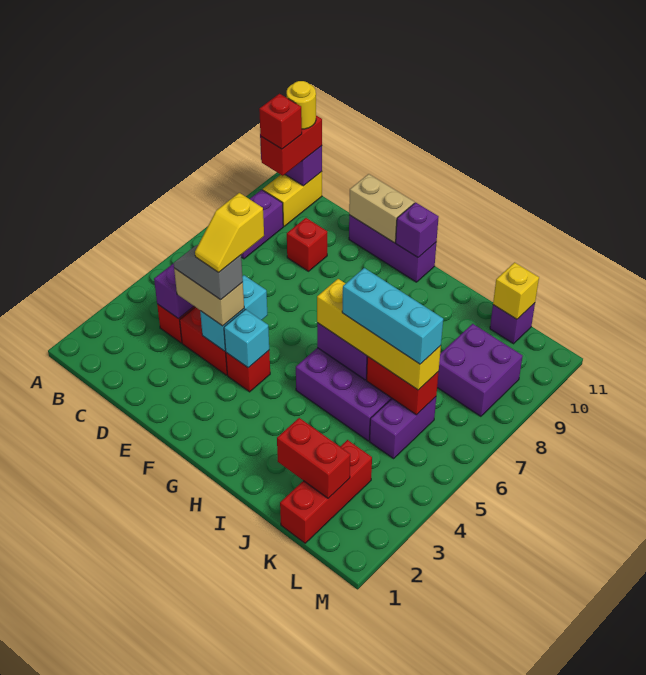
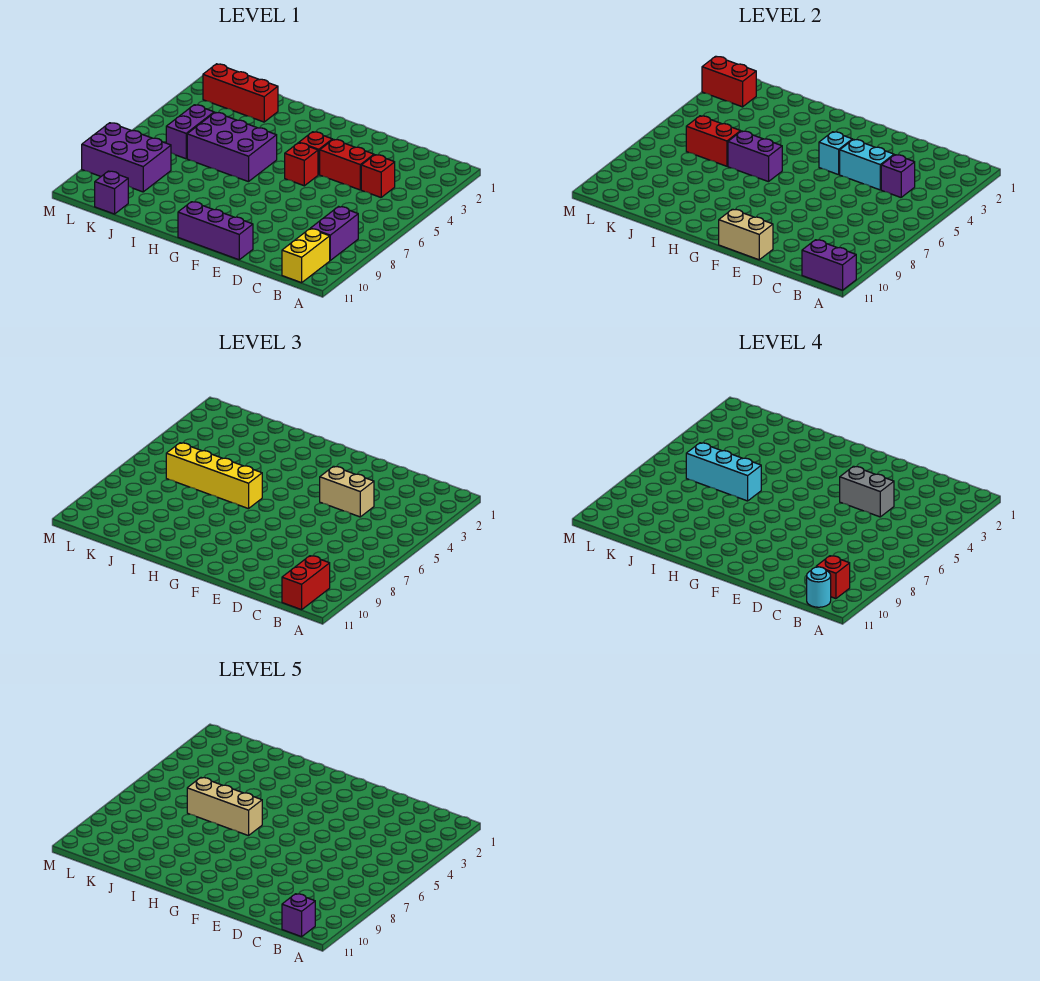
yellow 1x1 round brick [287,81,316,129] -> cyan 1x1 round brick [807,567,831,607]
grey 1x2 slope [174,245,243,300] -> grey 1x2 brick [840,466,894,517]
red 1x1 brick [287,218,327,271] -> red 1x1 brick moved to [285,143,318,186]
cyan 1x2 brick [200,275,267,351] -> cyan 1x2 brick turned to [840,139,894,190]
yellow 1x2 slope [195,193,264,272] -> none
purple 1x1 brick [396,202,438,257] -> purple 1x1 brick moved to [282,894,315,937]
none -> tan 1x3 brick [187,778,262,836]
red 1x2 brick [277,418,350,498] -> red 1x2 brick moved to [702,56,756,107]
red 1x3 brick [280,440,372,543] -> red 1x3 brick turned to [203,64,278,122]
purple 2x2 brick [437,324,523,416] -> purple 2x3 brick [82,123,171,192]
yellow 1x1 brick [493,262,539,319] -> none

